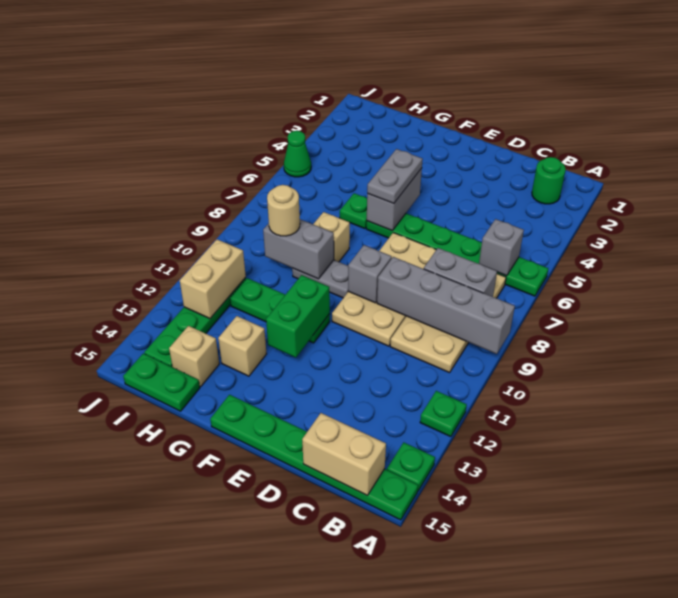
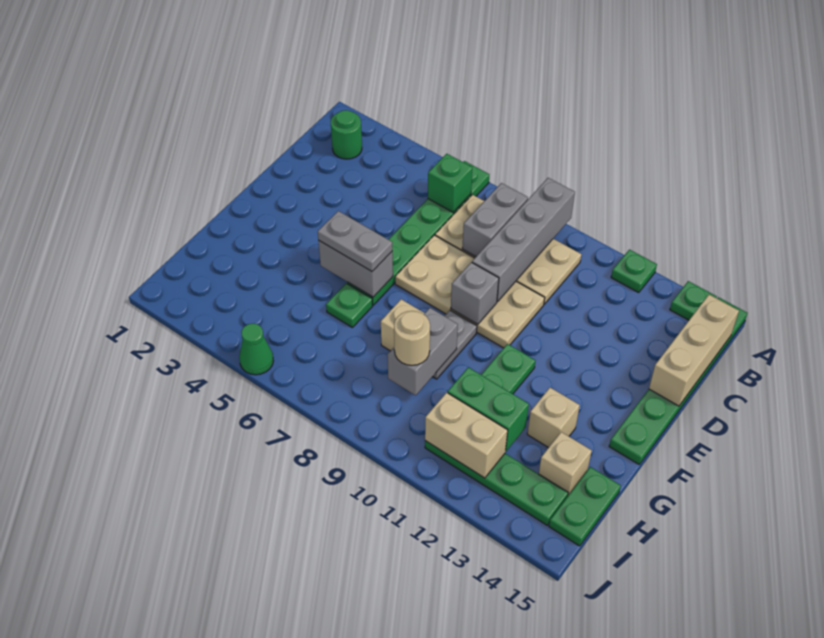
grey 1x1 brick [479,219,524,276] -> green 1x1 brick [428,154,472,212]
tan 1x2 brick [302,413,386,495] -> tan 1x3 brick [649,295,739,406]
green 1x2 brick [266,275,330,358] -> green 1x2 brick moved to [448,367,529,451]

